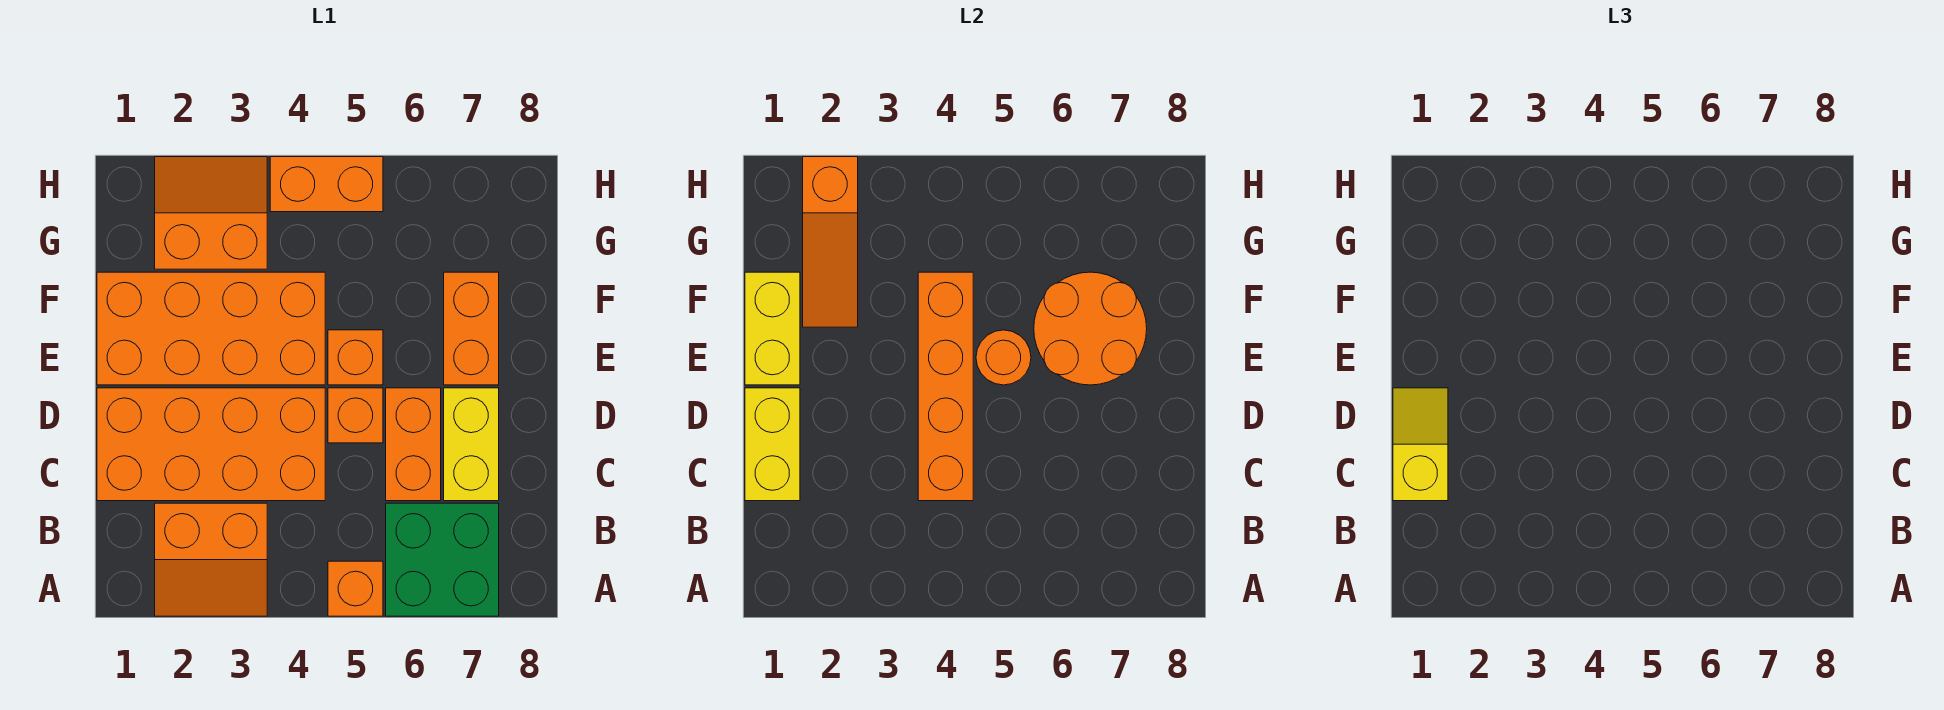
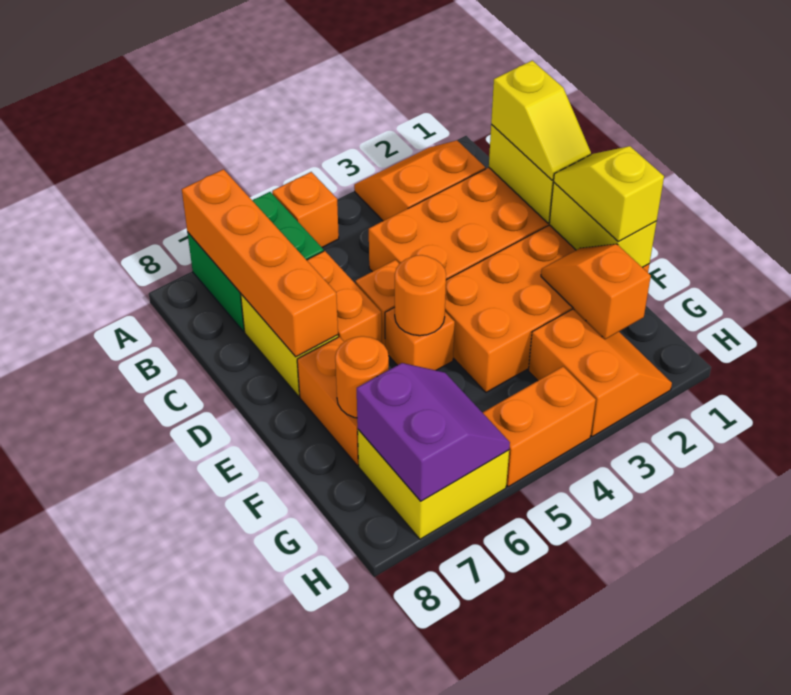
orange 1x4 brick [918,272,973,501] -> orange 1x4 brick moved to [182,169,338,357]
none -> yellow 1x2 slope [554,146,664,241]
orange 2x2 round brick [1034,272,1147,385] -> orange 1x1 round brick [335,336,389,418]
orange 1x3 slope [803,157,858,327] -> orange 1x2 slope [541,244,651,339]
orange 2x2 slope [155,157,267,269] -> orange 2x2 slope turned to [528,309,672,437]
none -> yellow 2x2 brick [358,430,509,539]
none -> purple 2x2 slope [357,363,510,501]

